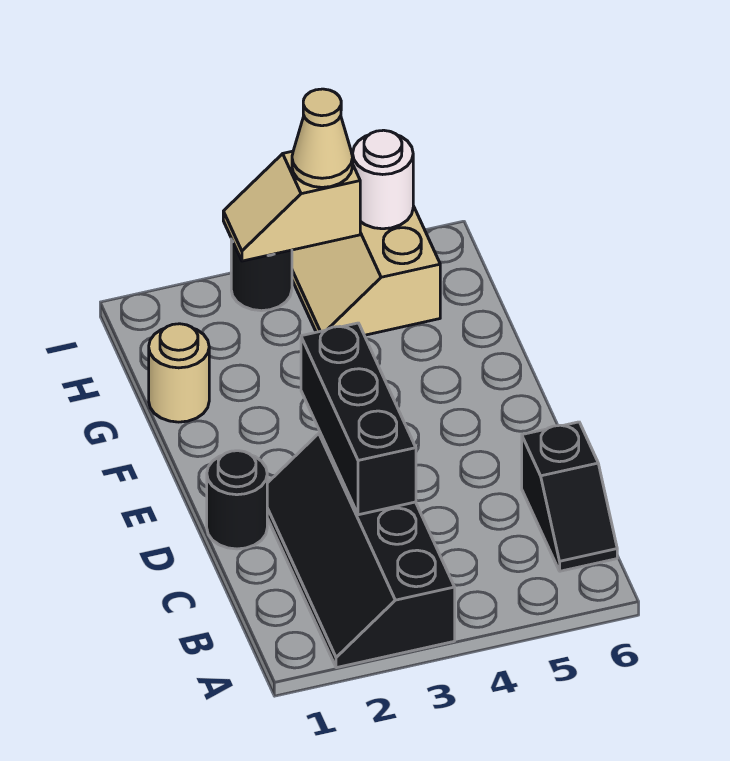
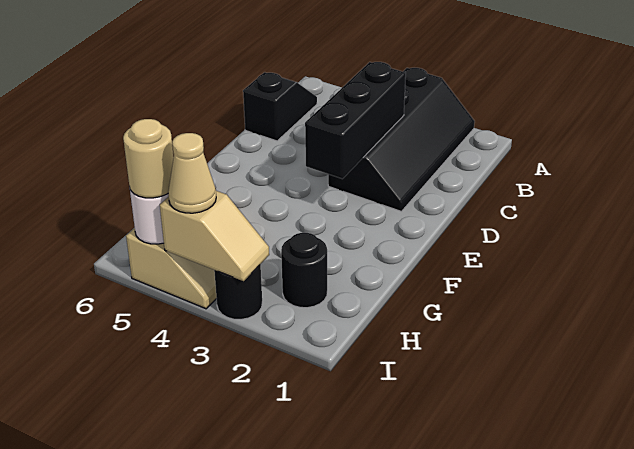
black 1x1 round brick [207,451,267,549] -> black 1x1 round brick moved to [281,233,327,308]
tan 1x1 round brick [149,324,209,422] -> tan 1x1 round brick moved to [123,119,174,198]

